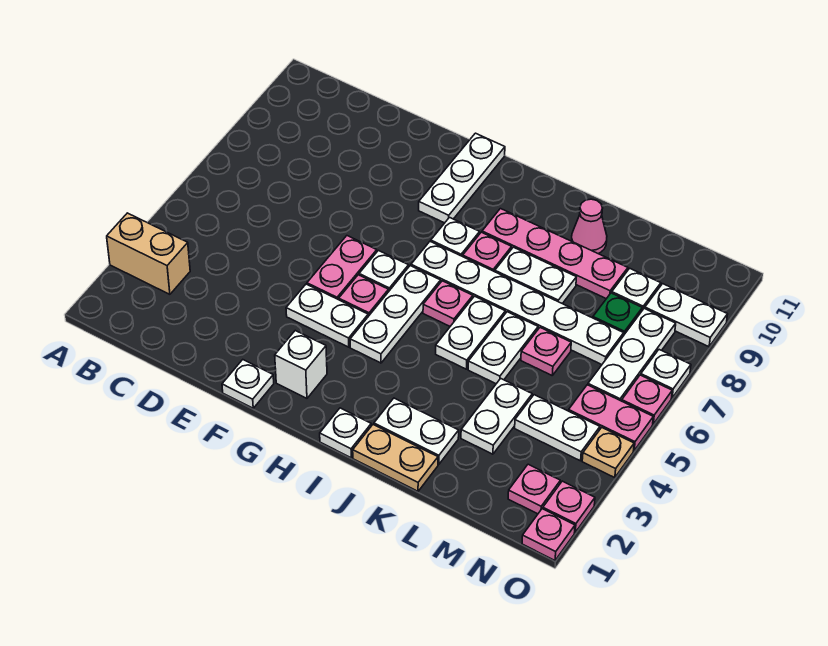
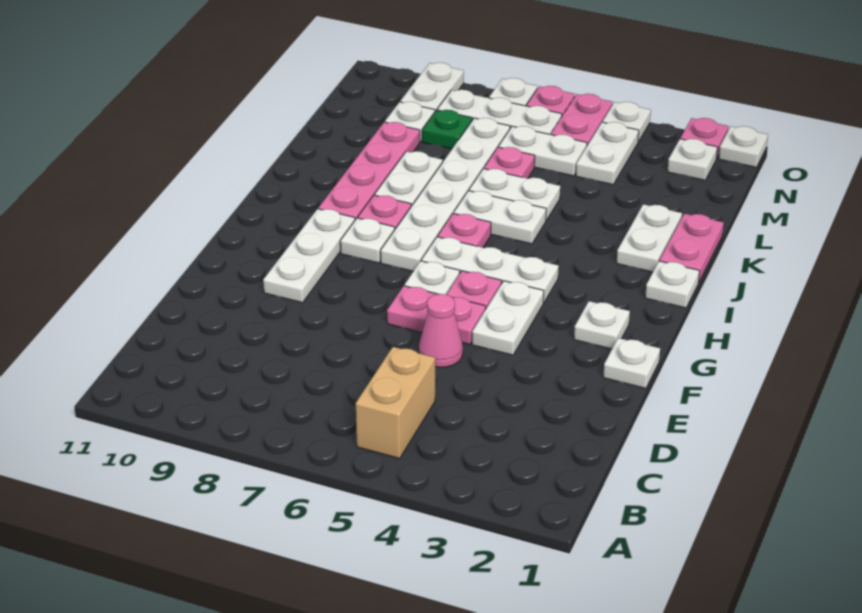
tan 1x2 brick [107,213,190,294] -> tan 1x2 brick moved to [356,347,435,459]
white 1x1 brick [275,331,327,398] -> white 1x1 plate [574,301,630,349]
white 1x3 plate [419,133,505,223] -> white 1x3 plate turned to [263,209,355,303]
tan 1x2 plate [353,425,438,491] -> pink 1x2 plate [659,214,724,283]
pink 1x1 cone [571,199,607,253] -> pink 1x1 cone moved to [419,294,463,367]
white 1x2 plate [461,379,532,454] -> white 1x2 plate moved to [499,126,587,176]
pink 1x1 plate [508,464,560,514] -> white 1x1 plate [667,139,717,180]
pink 1x1 plate [522,509,575,560] -> white 1x1 plate [719,126,768,167]
tan 1x1 plate [582,428,634,478] -> white 1x1 plate [603,102,651,142]

